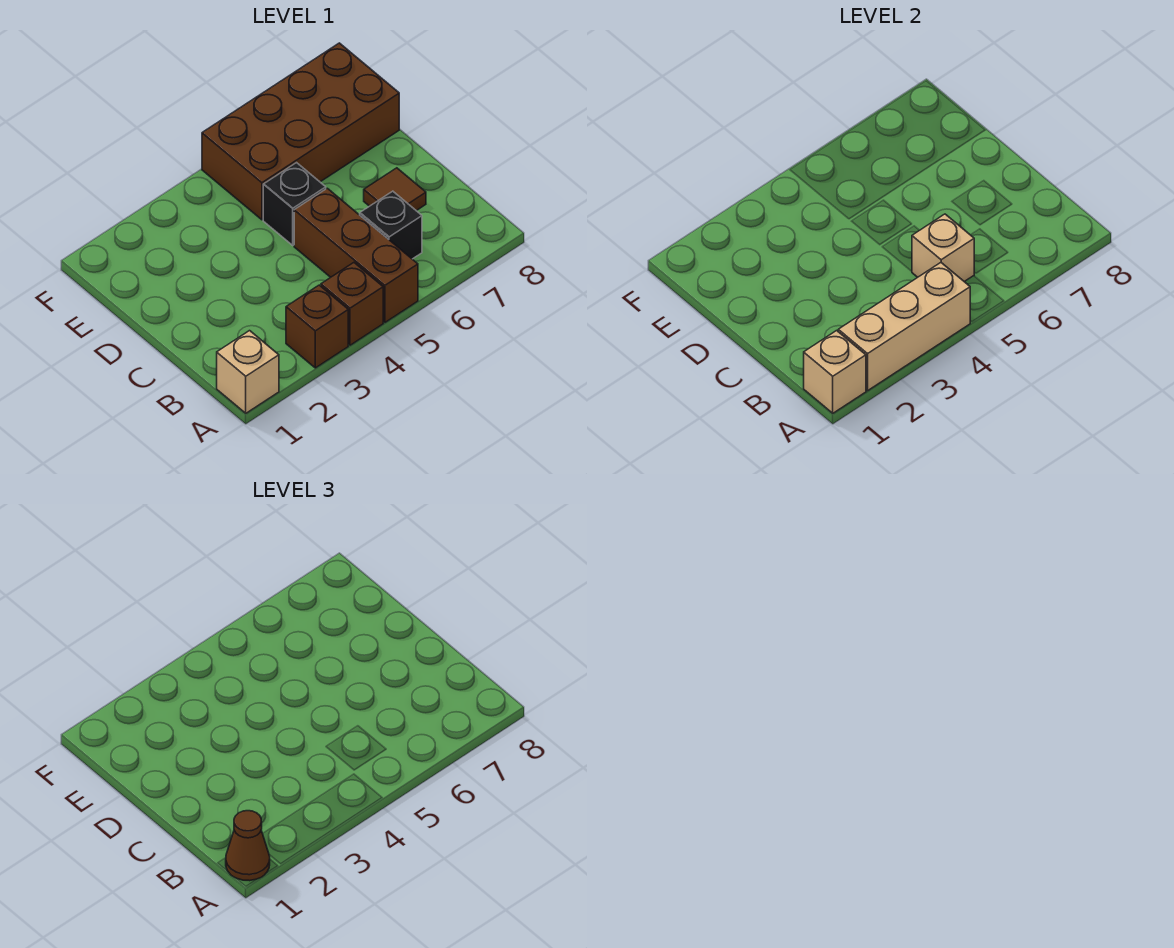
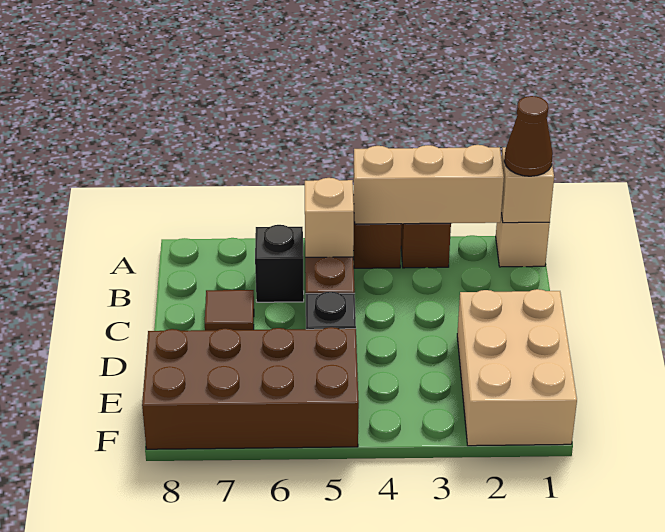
none -> tan 2x3 brick [457,289,577,446]

